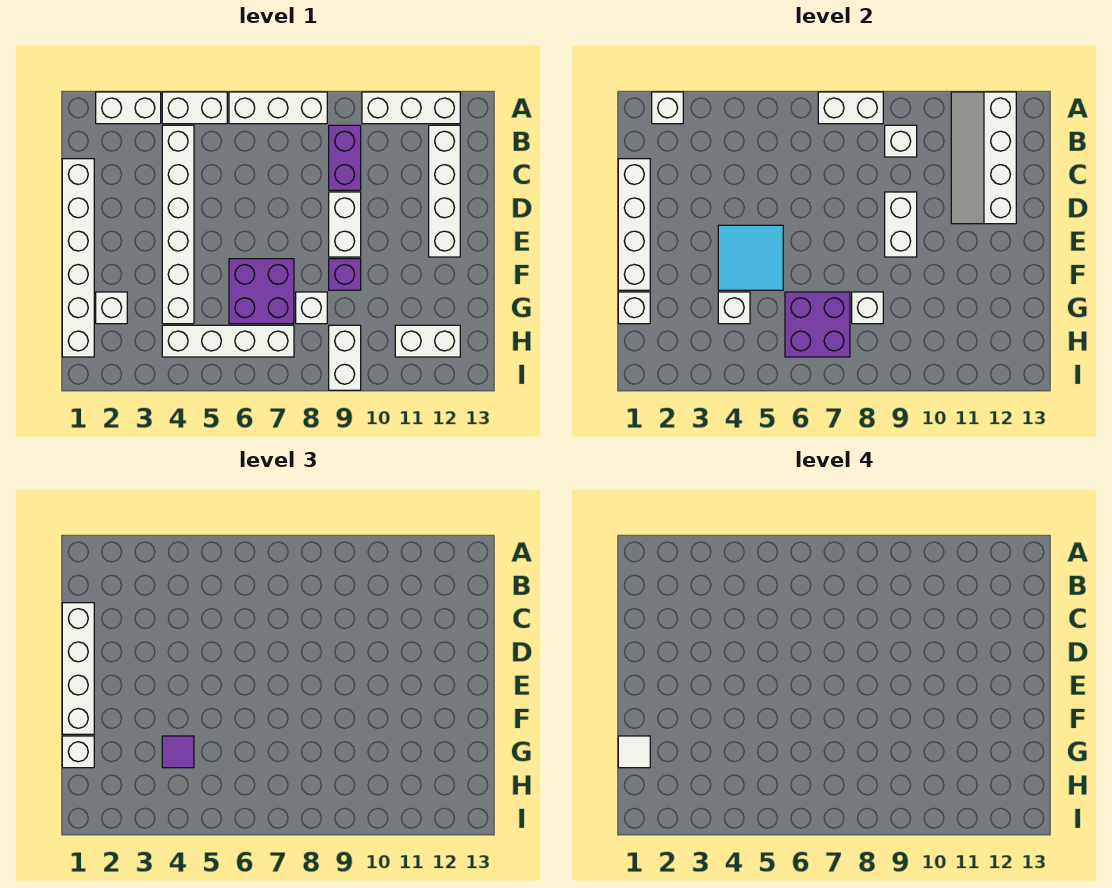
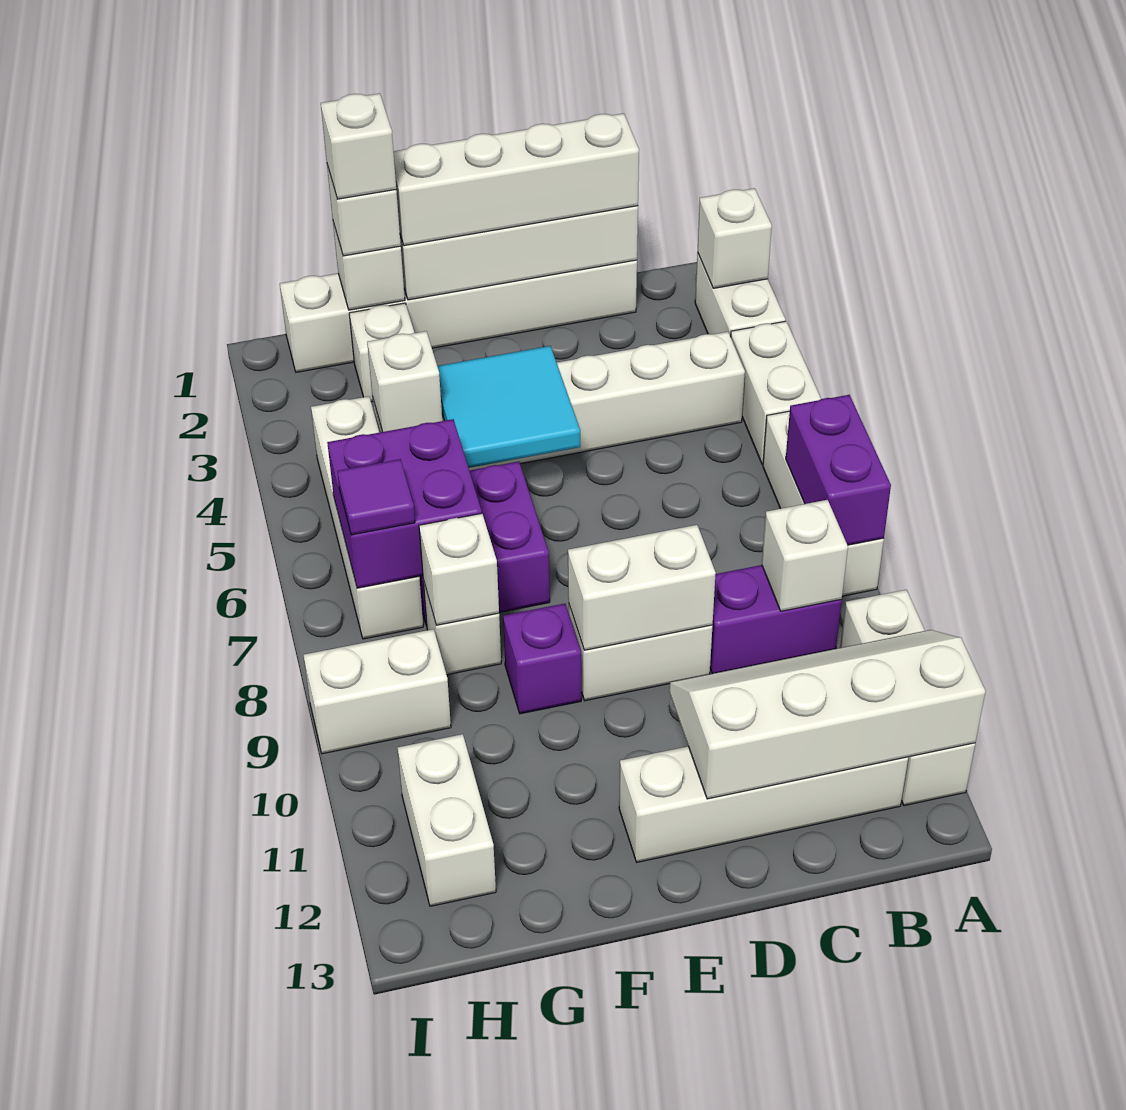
white 1x2 brick [818,92,883,124] -> purple 1x2 brick [786,395,891,545]
white 1x1 tile [618,736,650,768] -> white 1x1 brick [321,93,396,199]
purple 1x1 tile [162,736,194,768] -> purple 1x1 tile moved to [337,459,415,535]

